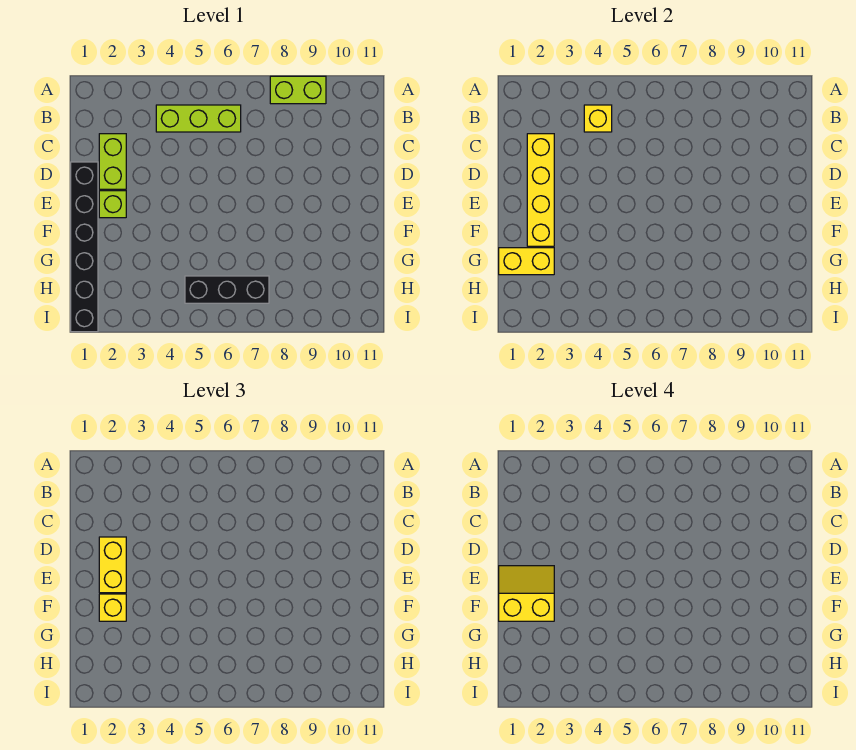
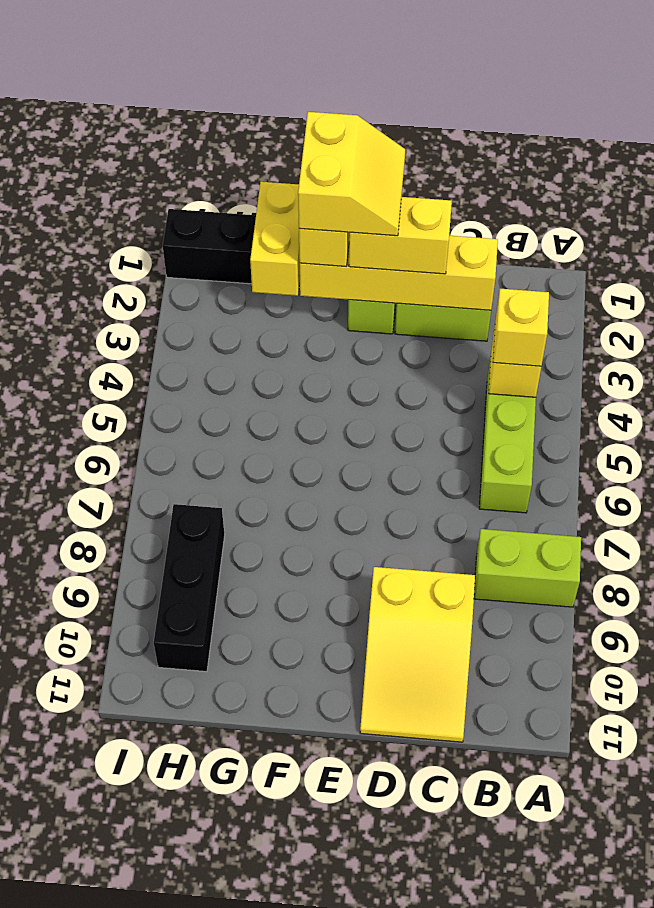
lime 1x2 brick [270,76,326,104] -> lime 1x2 brick turned to [474,529,581,607]
none -> yellow 1x1 brick [493,289,549,366]
none -> yellow 2x3 slope [360,567,475,742]
black 1x3 brick [185,276,269,303] -> black 1x3 brick moved to [154,504,225,672]

